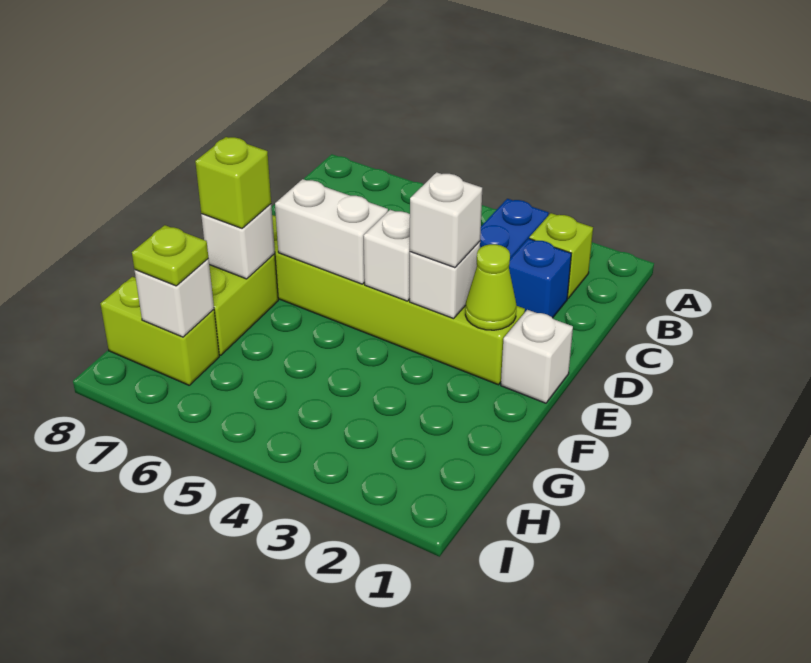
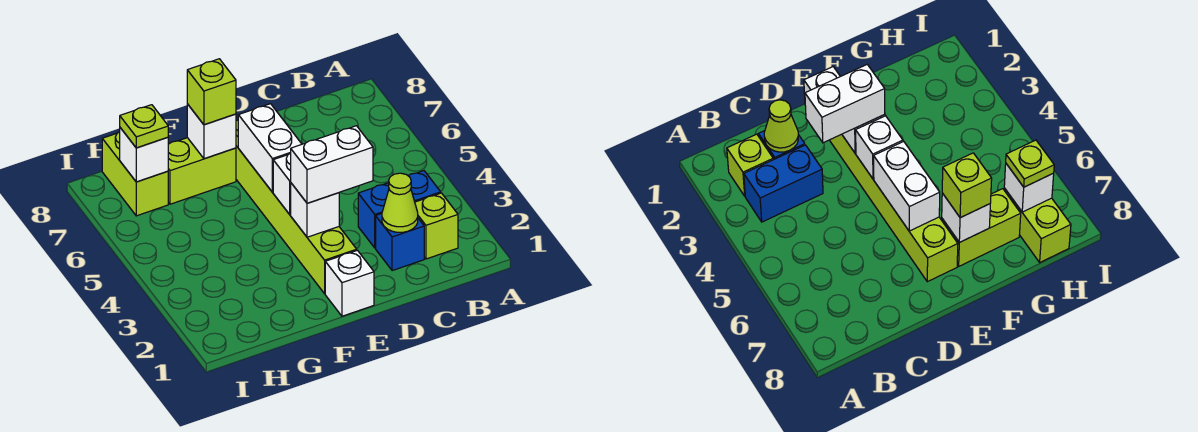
lime 1x1 cone [465,244,516,330] -> lime 1x1 cone moved to [382,173,418,232]
white 1x1 brick [410,172,482,268] -> white 1x2 brick [291,126,373,203]

